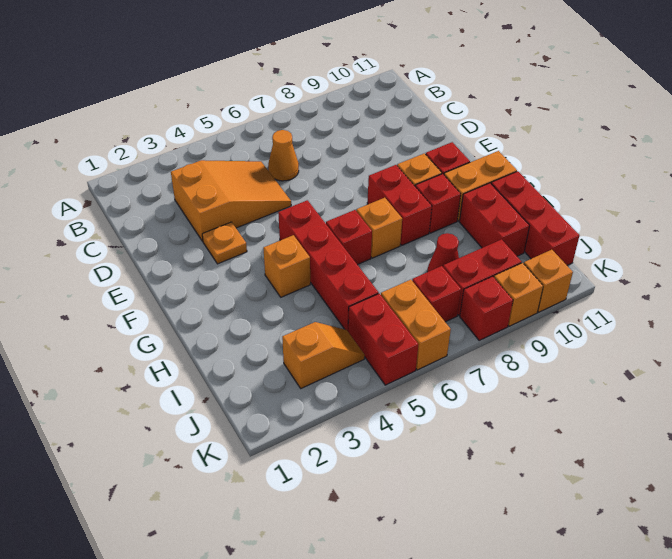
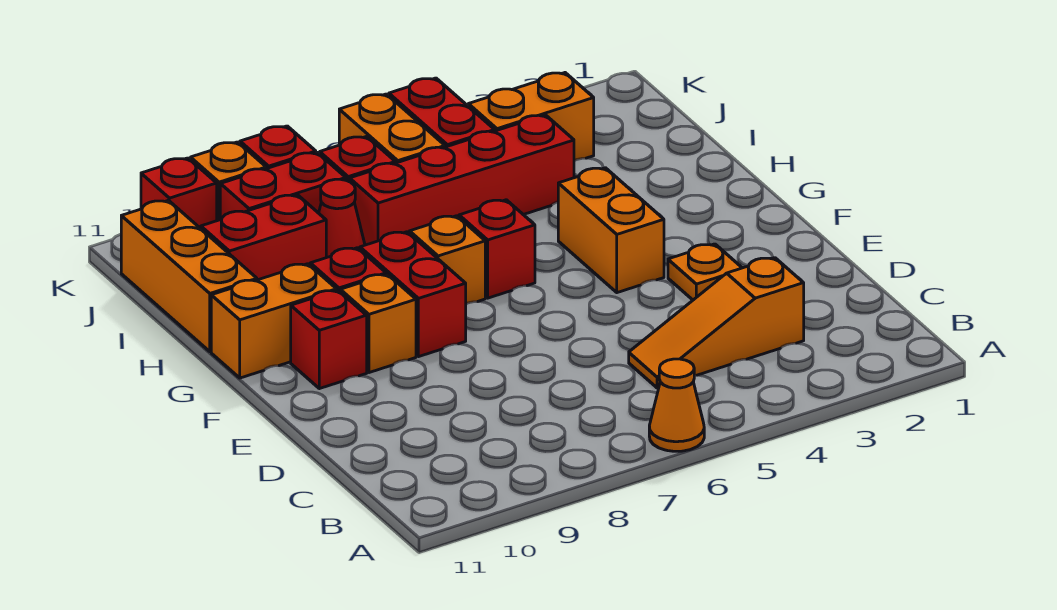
orange 2x3 slope [171,160,291,241] -> orange 1x3 slope [629,258,804,388]
orange 1x1 cone [268,130,299,181] -> orange 1x1 cone moved to [649,359,704,451]
red 1x4 brick [278,200,379,331] -> red 1x4 brick turned to [350,115,574,245]
orange 1x1 brick [263,235,310,297] -> orange 1x2 brick [558,168,664,293]
red 1x2 brick [460,183,529,256] -> red 1x2 brick turned to [201,195,326,280]
red 1x3 brick [491,171,579,265] -> orange 1x3 brick [121,200,257,352]
orange 1x2 slope [282,322,365,388] -> orange 1x2 brick [468,73,594,161]
orange 1x1 brick [524,250,573,312] -> red 1x1 brick [141,158,217,229]

